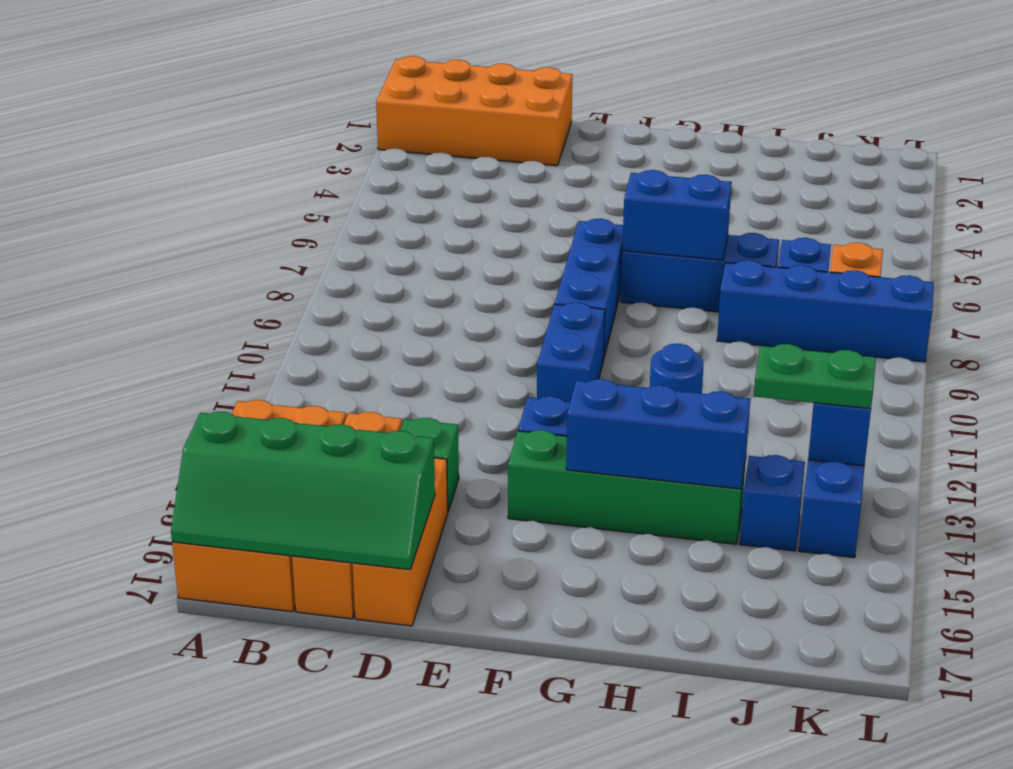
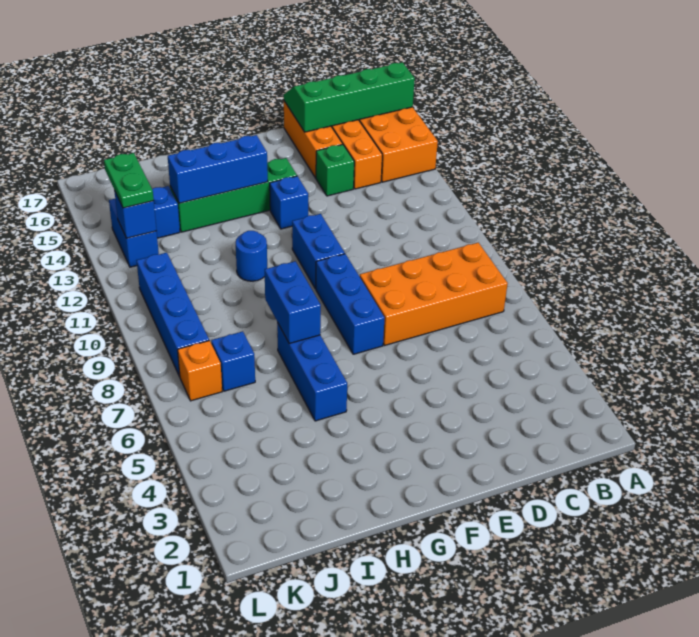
orange 2x4 brick [376,56,572,166] -> orange 2x4 brick moved to [360,243,508,346]
blue 1x3 brick [621,233,779,312] -> blue 1x3 brick turned to [277,323,347,421]
blue 1x2 brick [622,170,732,260] -> blue 1x2 brick turned to [265,261,321,343]
blue 1x4 brick [717,260,934,362] -> blue 1x4 brick turned to [136,253,209,377]
green 1x2 plate [754,344,876,409] -> green 1x2 plate turned to [104,153,154,208]

